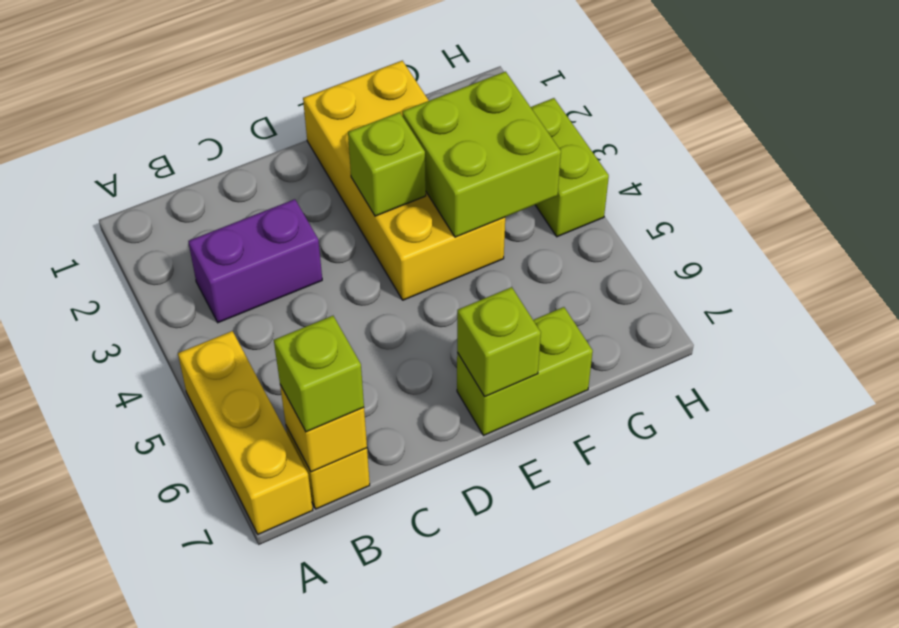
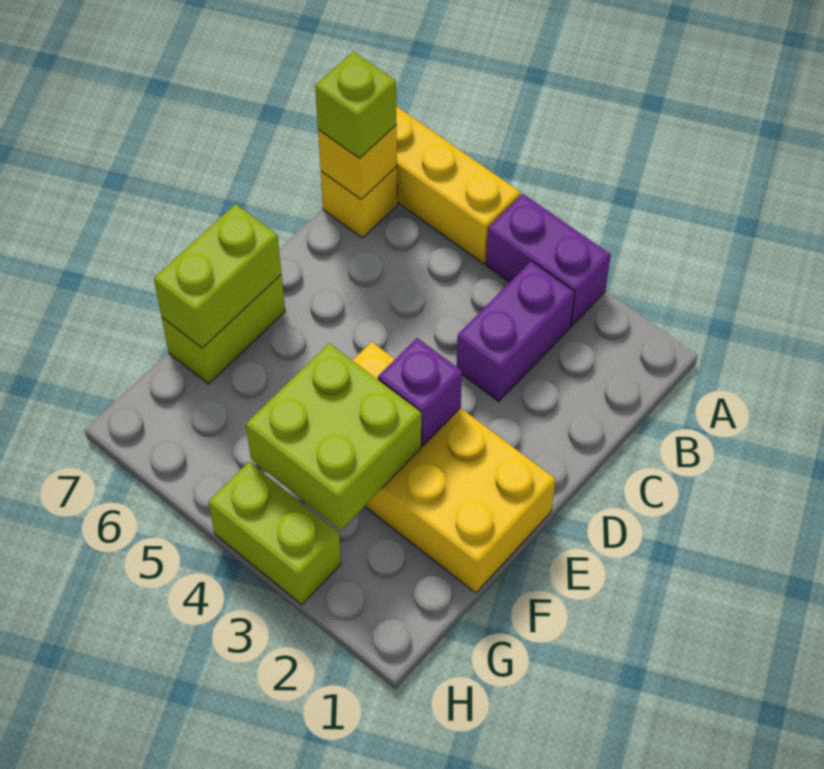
none -> purple 1x2 brick [486,194,611,326]
lime 1x1 brick [348,112,426,216] -> purple 1x1 brick [378,338,462,446]
lime 1x1 brick [457,287,541,396] -> lime 1x2 brick [154,204,281,348]

